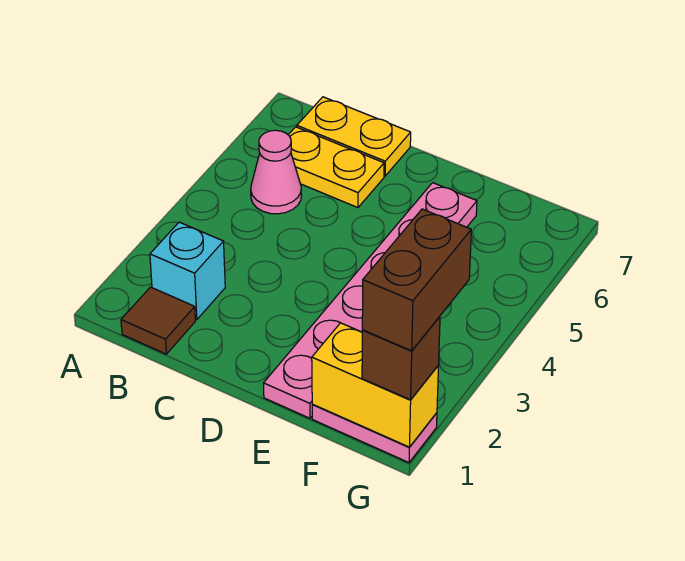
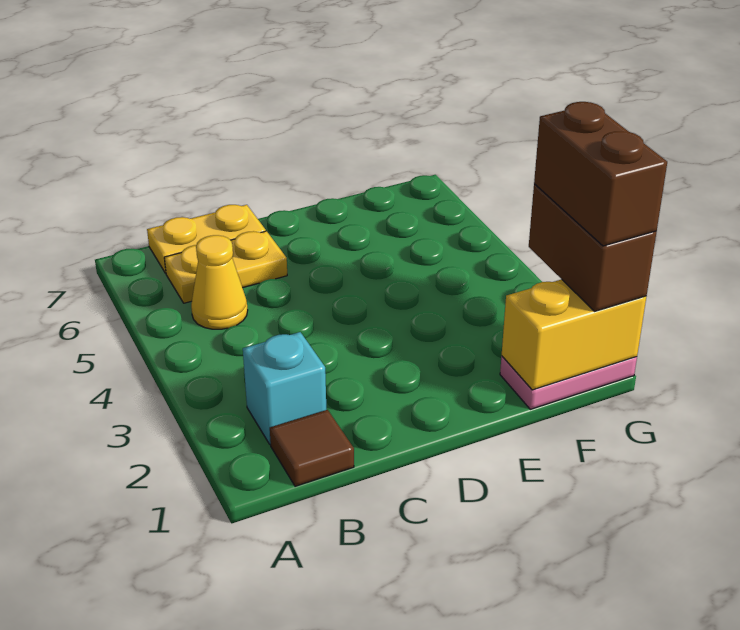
pink 1x1 cone [251,130,301,214] -> yellow 1x1 cone [191,235,248,329]
pink 1x6 plate [264,183,477,418] -> none
brown 1x1 brick [362,317,440,400] -> brown 1x2 brick [529,184,656,311]

